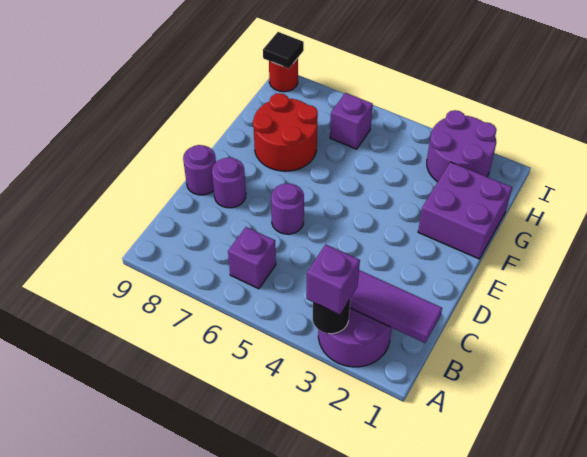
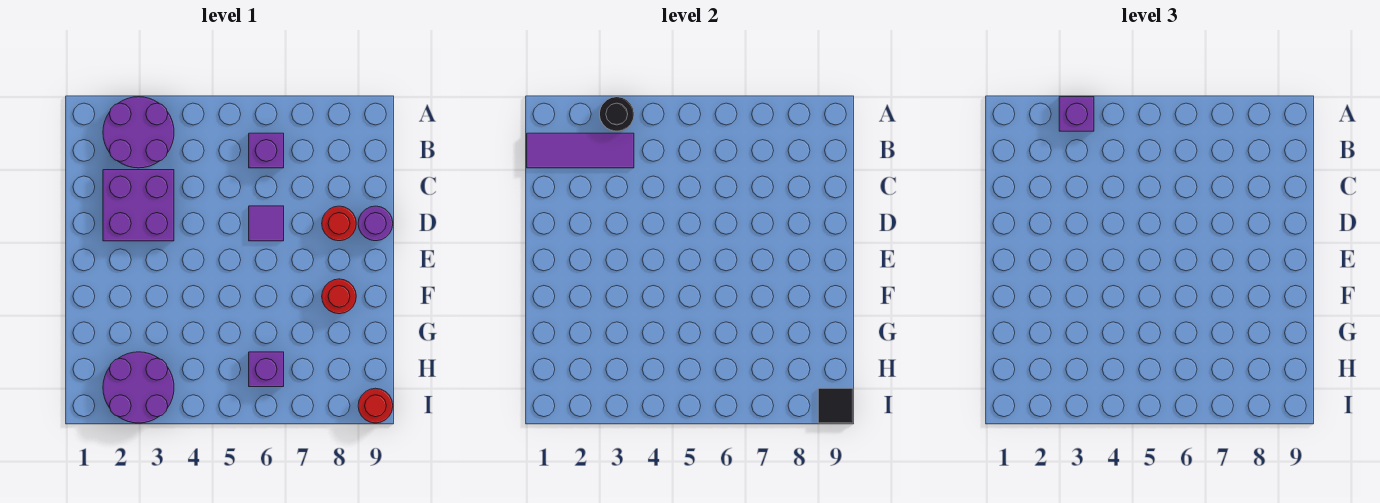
purple 1x1 round brick [271,184,304,234] -> purple 1x1 tile [249,206,284,241]
purple 1x1 round brick [212,158,246,208] -> red 1x1 round brick [322,206,356,241]
purple 2x2 brick [418,162,512,259] -> purple 2x2 brick moved to [103,170,174,241]
red 2x2 round brick [253,93,318,171] -> red 1x1 round brick [322,279,356,314]

